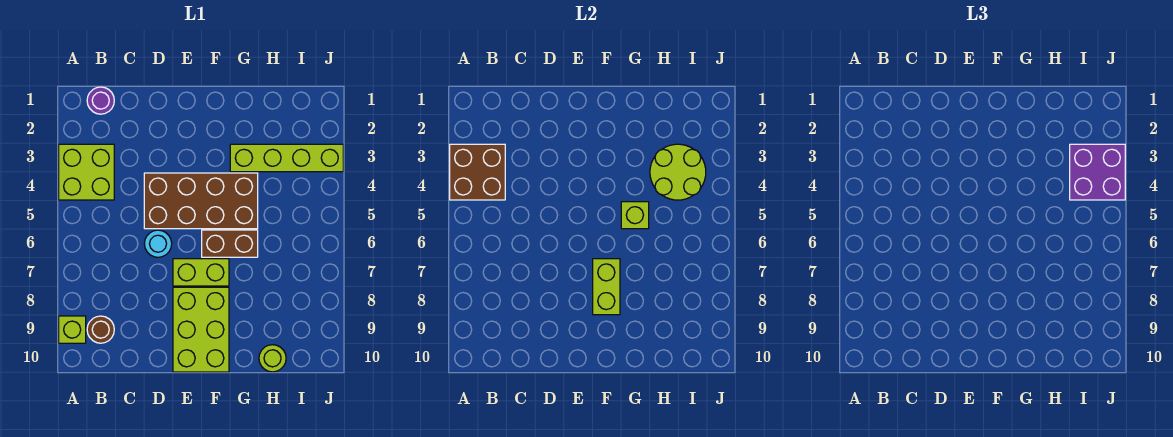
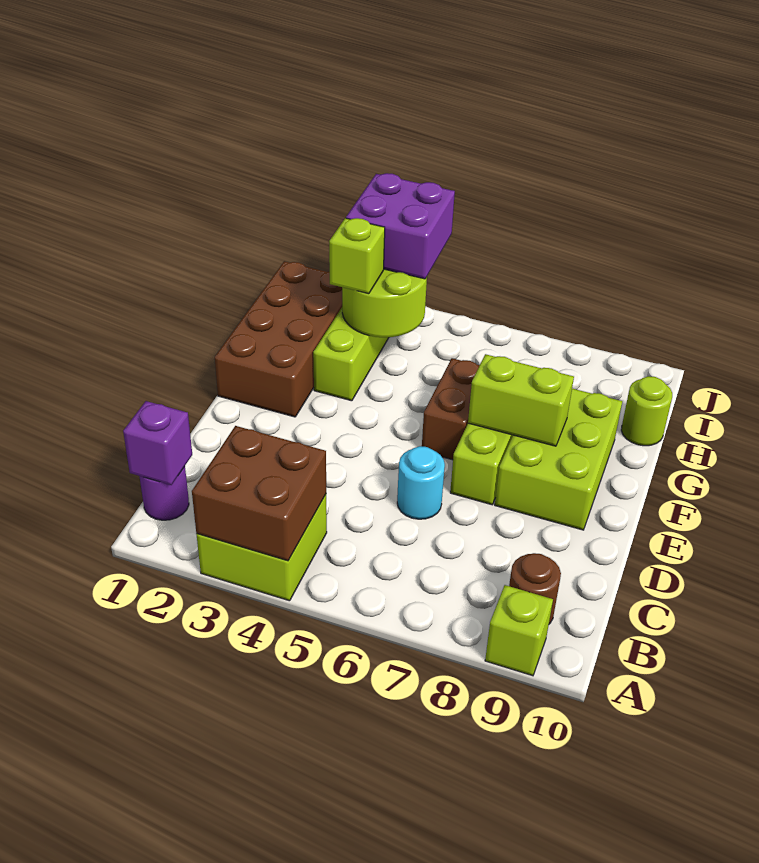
none -> purple 1x1 brick [123,401,192,485]
brown 2x4 brick [144,173,258,229] -> brown 2x4 brick moved to [215,261,342,417]
lime 2x3 brick [173,287,229,372] -> lime 2x3 brick turned to [495,389,622,530]
lime 1x1 brick [621,202,649,229] -> lime 1x1 brick moved to [329,218,385,294]

